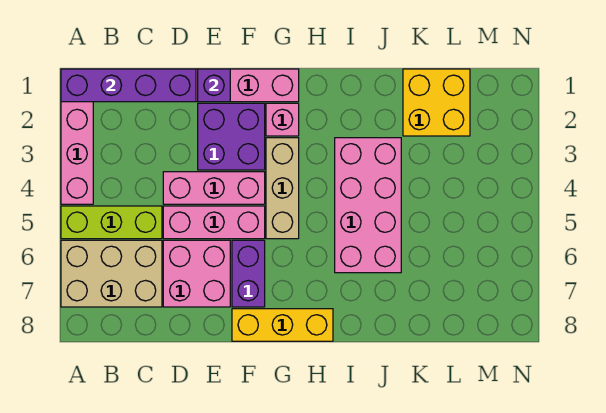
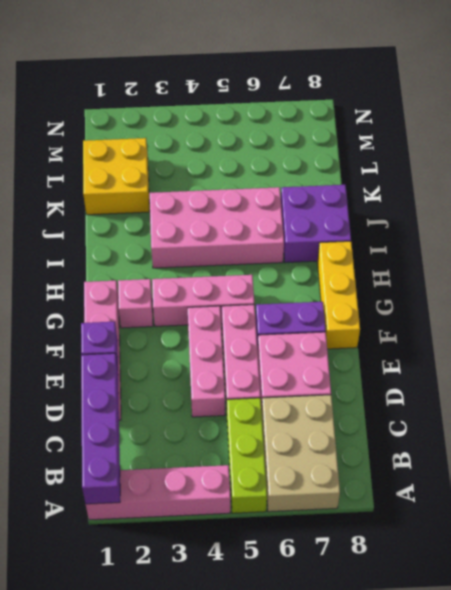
purple 2x2 brick [198,103,265,170] -> purple 2x2 brick moved to [281,185,351,263]
tan 1x3 brick [266,138,299,239] -> pink 1x3 brick [152,275,254,326]

